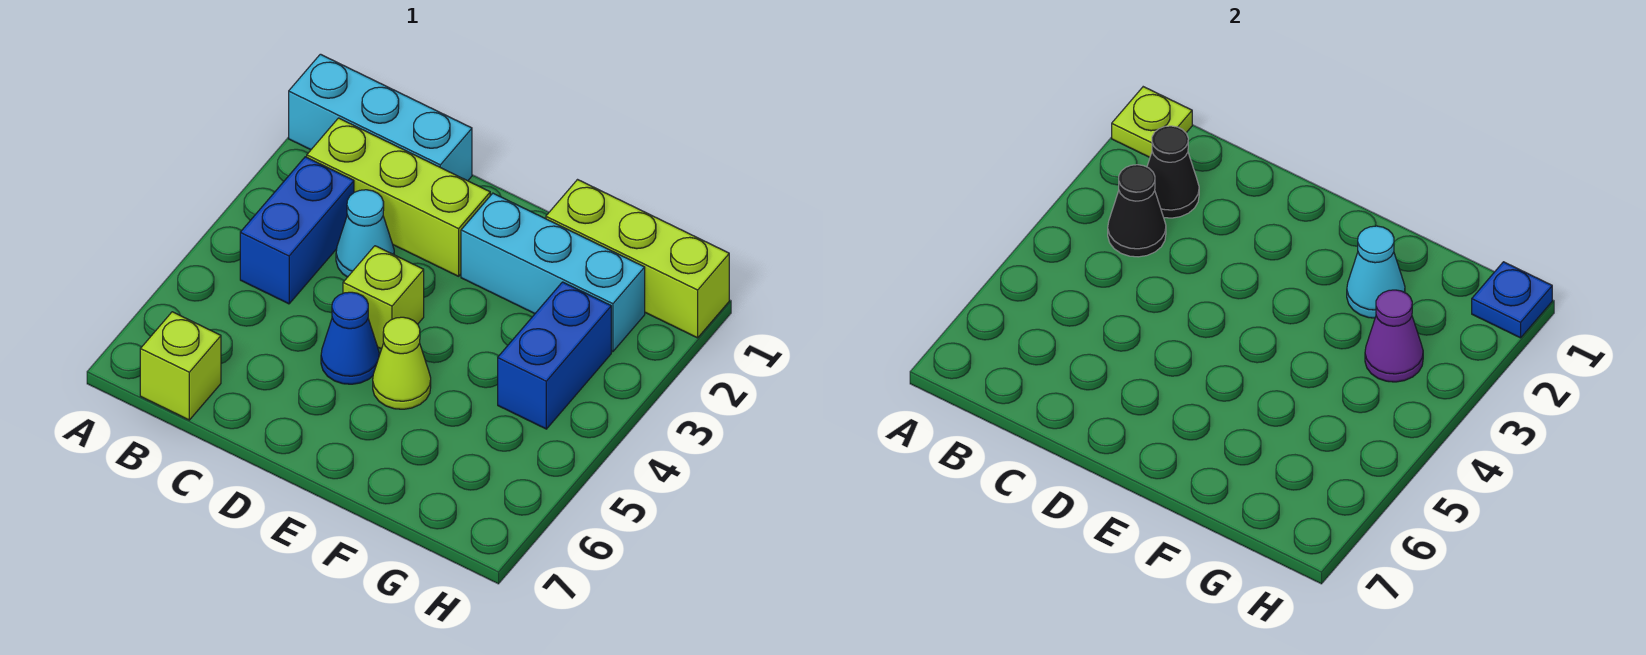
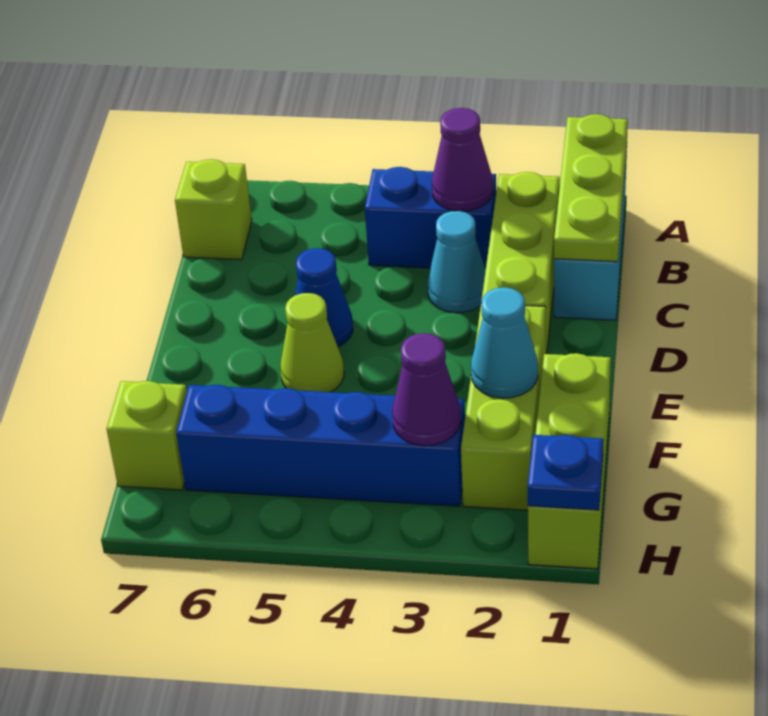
lime 1x1 plate [1112,87,1192,157] -> lime 1x3 plate [554,114,628,262]
black 1x1 cone [1147,126,1199,218] -> none
black 1x1 cone [1108,165,1166,257] -> purple 1x1 cone [432,108,493,211]
lime 1x1 brick [343,246,424,349] -> lime 1x1 brick moved to [107,381,187,490]
cyan 1x3 brick [461,193,645,352] -> lime 1x3 brick [461,303,546,510]
blue 1x2 brick [498,282,611,429] -> blue 1x4 brick [176,385,465,506]

